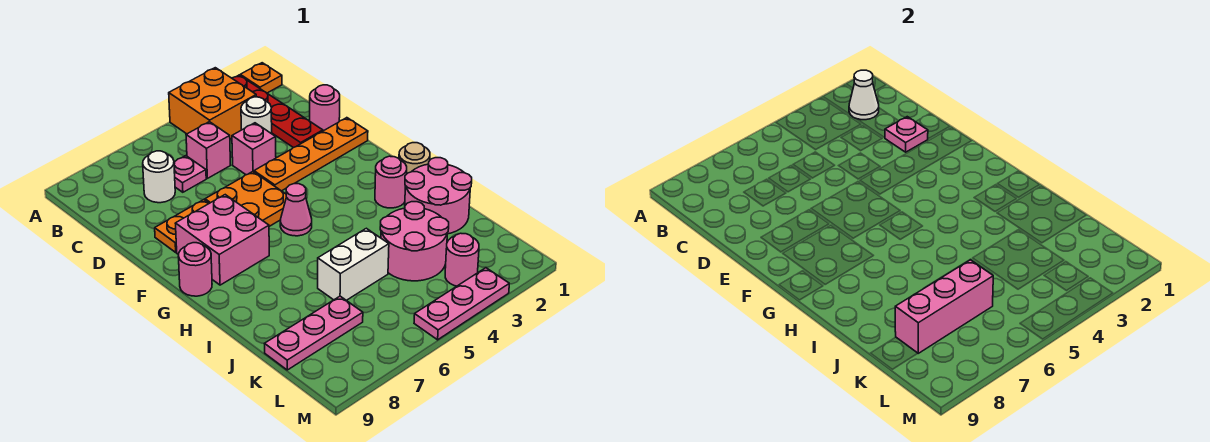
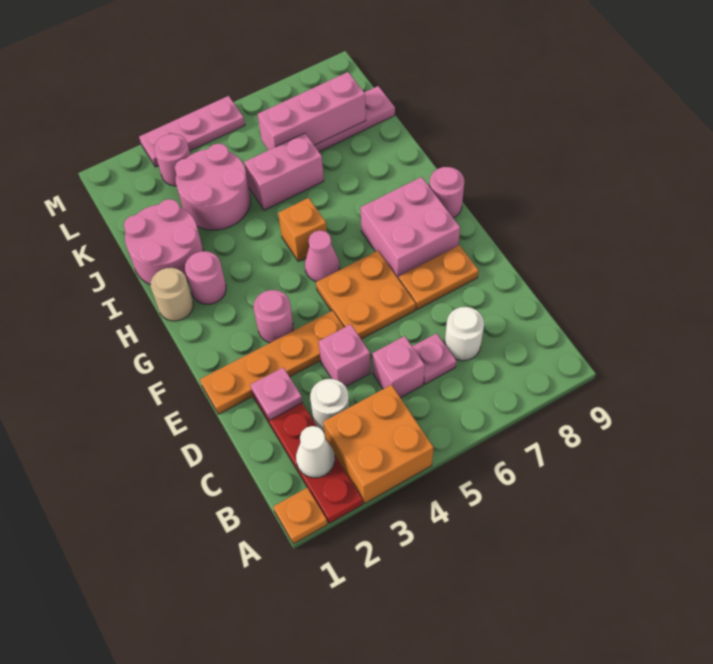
pink 1x1 round brick [310,85,340,131] -> pink 1x1 round brick moved to [254,290,293,343]
none -> orange 1x1 brick [278,198,327,261]
white 1x2 brick [318,228,389,300] -> pink 1x2 brick [244,133,324,210]

